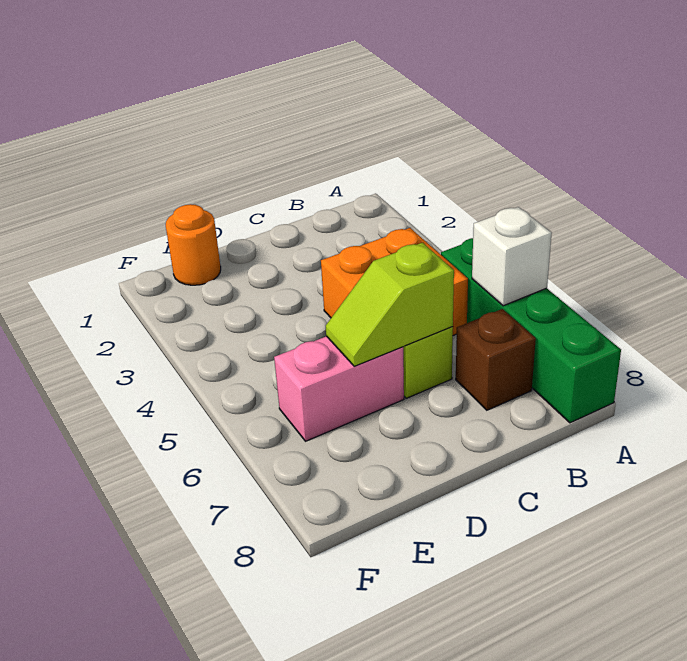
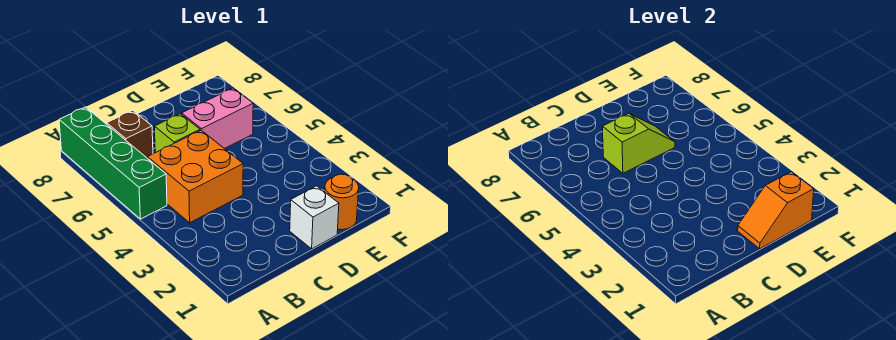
white 1x1 brick [472,207,552,306] -> white 1x1 brick moved to [290,186,339,249]
none -> orange 1x2 slope [738,172,814,249]

